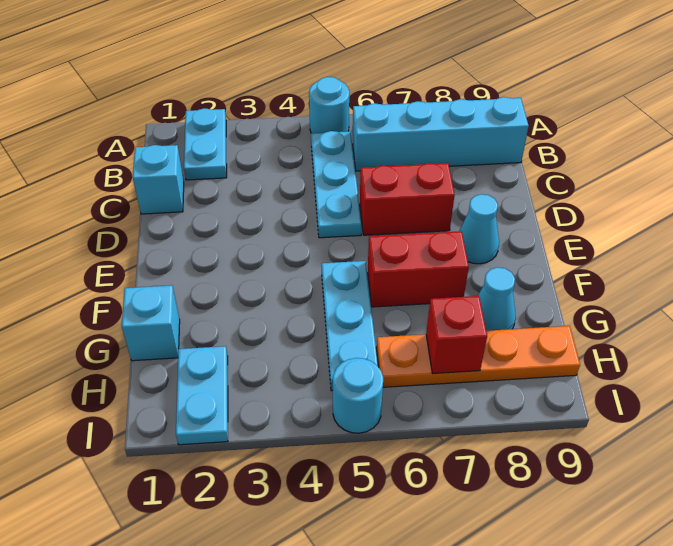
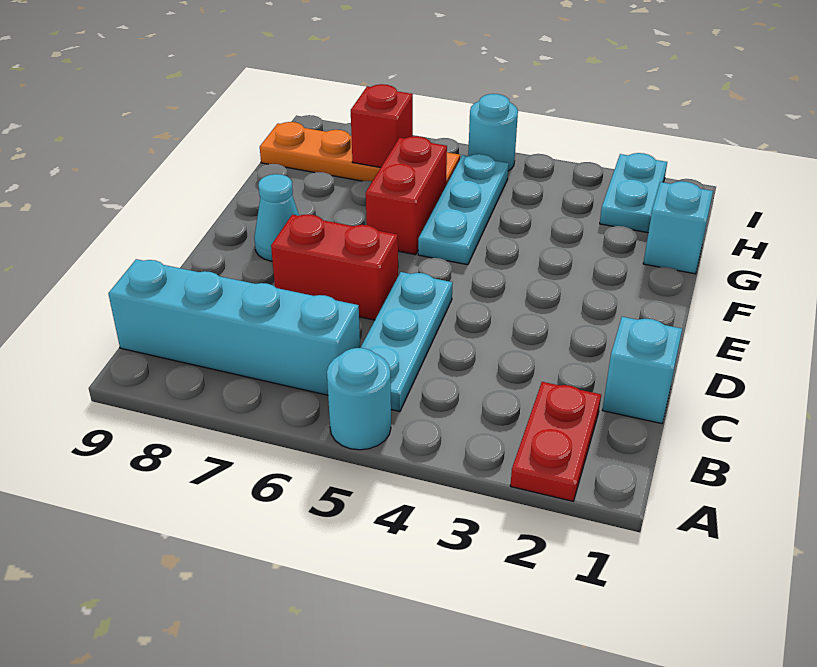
cyan 1x2 plate [184,108,227,180] -> red 1x2 plate [510,382,601,501]
red 1x2 brick [368,231,469,307] -> red 1x2 brick turned to [366,136,447,255]
cyan 1x1 cone [478,267,516,331] -> none

